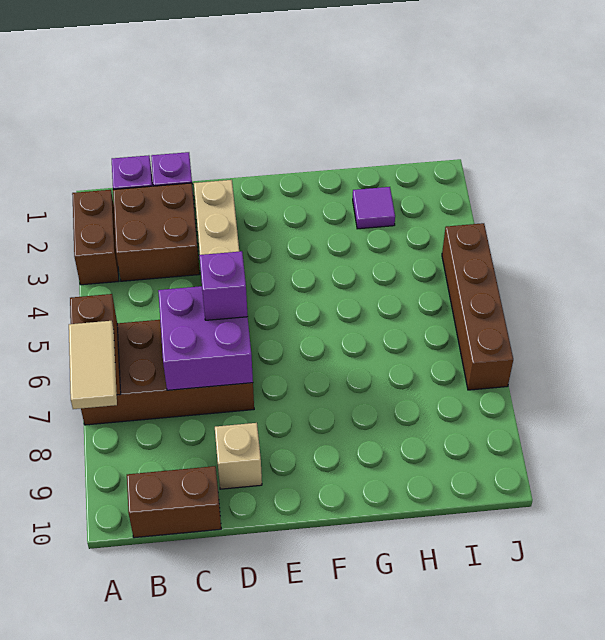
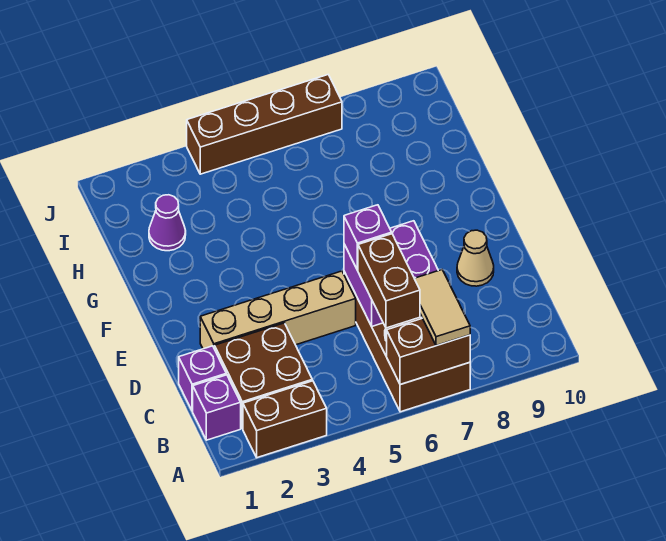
tan 1x2 tile [69,321,117,409] -> tan 1x2 tile turned to [414,270,470,346]
brown 1x2 brick [127,466,221,538] -> brown 1x2 brick moved to [358,234,420,328]
tan 1x1 brick [215,423,262,489] -> tan 1x1 cone [457,230,494,286]
purple 1x1 tile [353,187,395,229] -> purple 1x1 cone [149,195,186,251]

